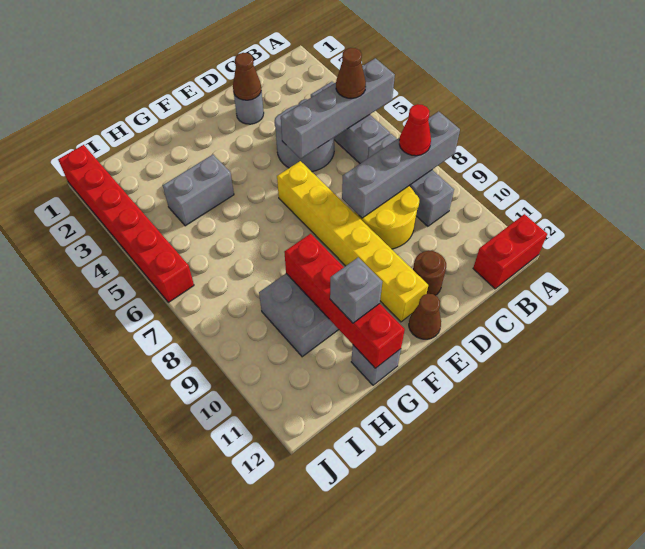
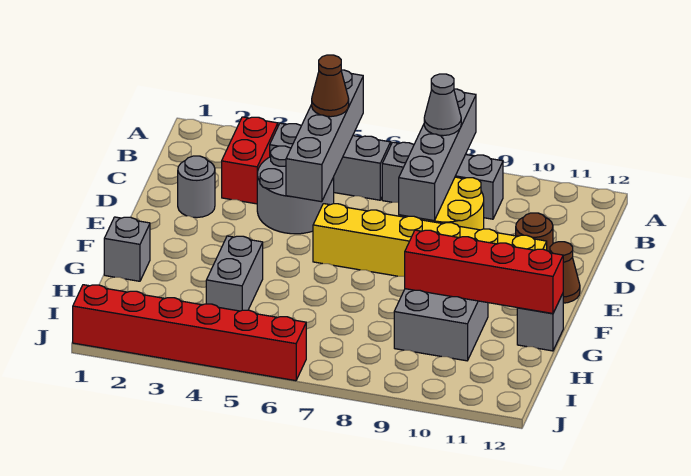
red 1x2 brick [473,214,547,289] -> red 1x2 brick moved to [222,117,278,204]
red 1x1 cone [399,104,431,156] -> grey 1x1 cone [424,74,461,136]
brown 1x1 cone [233,53,261,100] -> none
grey 1x1 brick [330,257,382,323] -> grey 1x1 brick moved to [104,217,150,281]

